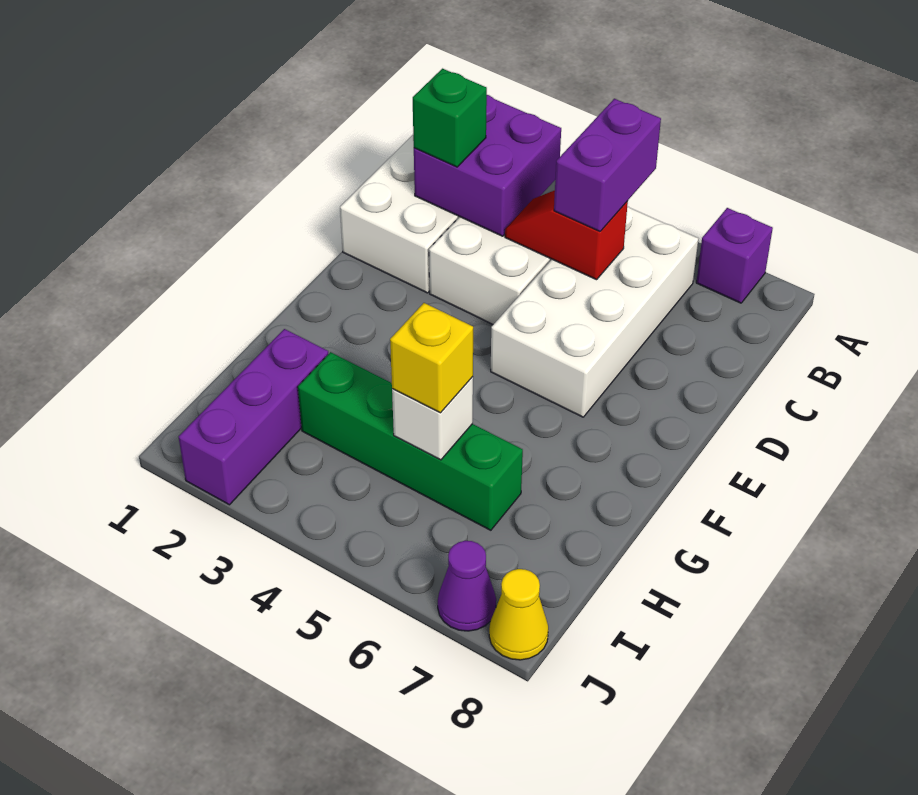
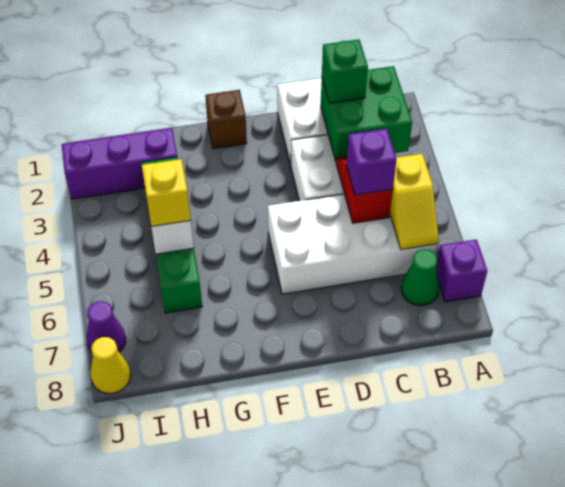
purple 2x2 brick [414,95,561,236] -> green 2x2 brick [321,66,412,161]
none -> yellow 1x2 slope [390,154,439,250]
purple 1x2 brick [554,99,661,231] -> purple 1x1 brick [346,129,397,195]
none -> green 1x1 cone [401,250,439,306]
none -> brown 1x1 brick [205,90,247,149]

